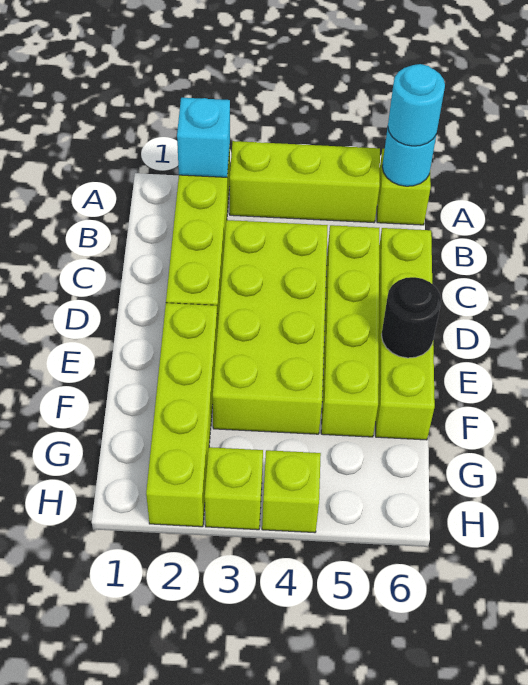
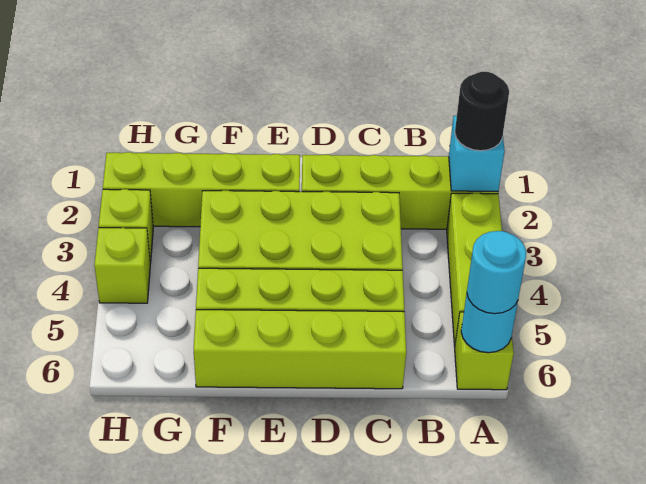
black 1x1 round brick [381,277,441,358] -> black 1x1 round brick moved to [455,72,509,151]

